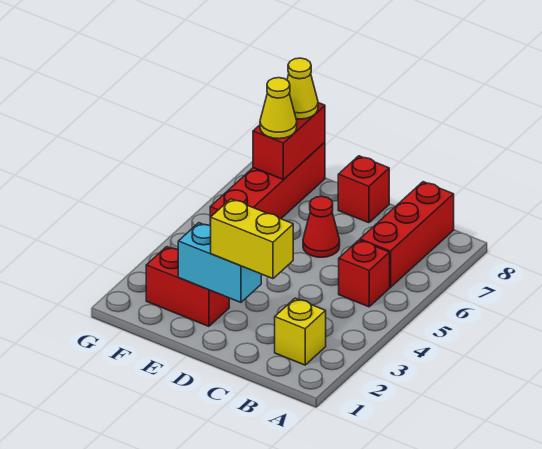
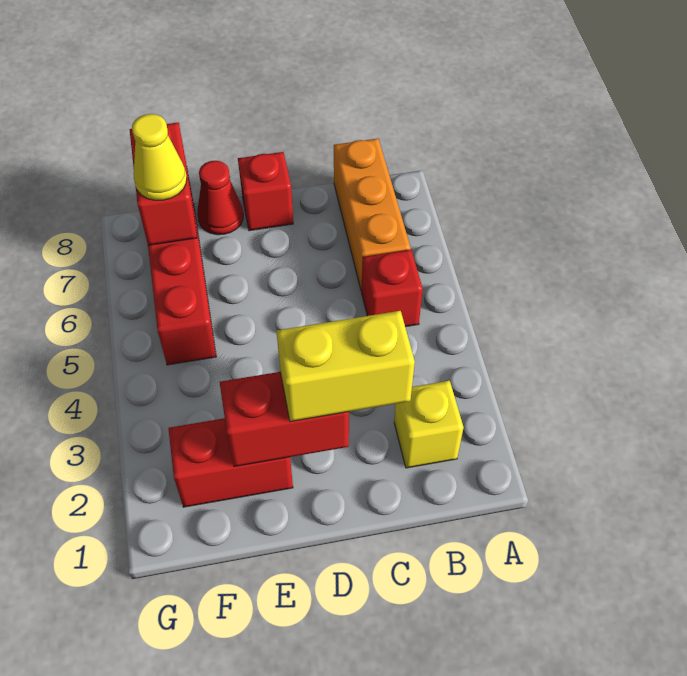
red 1x3 brick [360,182,454,287] -> orange 1x3 brick [334,139,411,291]
cyan 1x2 brick [178,223,261,302] -> red 1x2 brick [220,372,349,467]
red 1x1 cone [303,197,340,257] -> red 1x1 cone moved to [197,161,243,235]
yellow 1x1 cone [287,58,318,119] -> none

